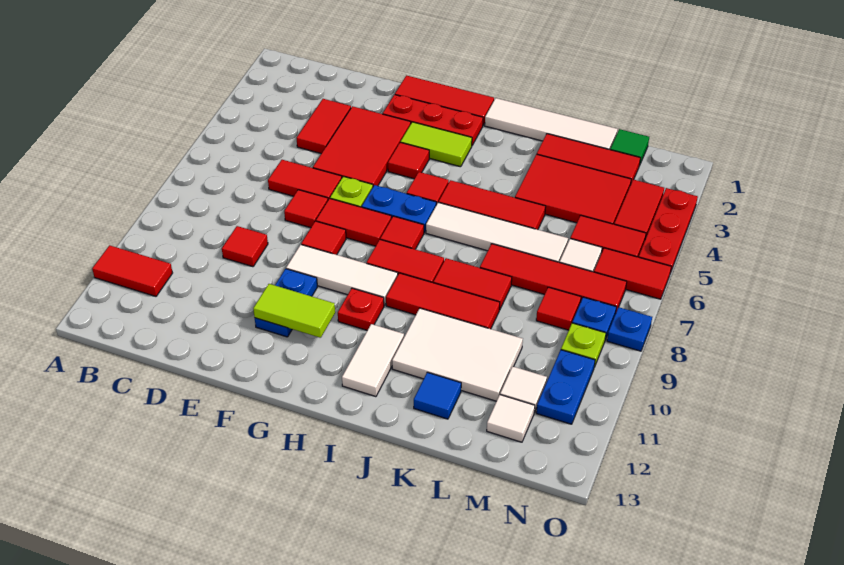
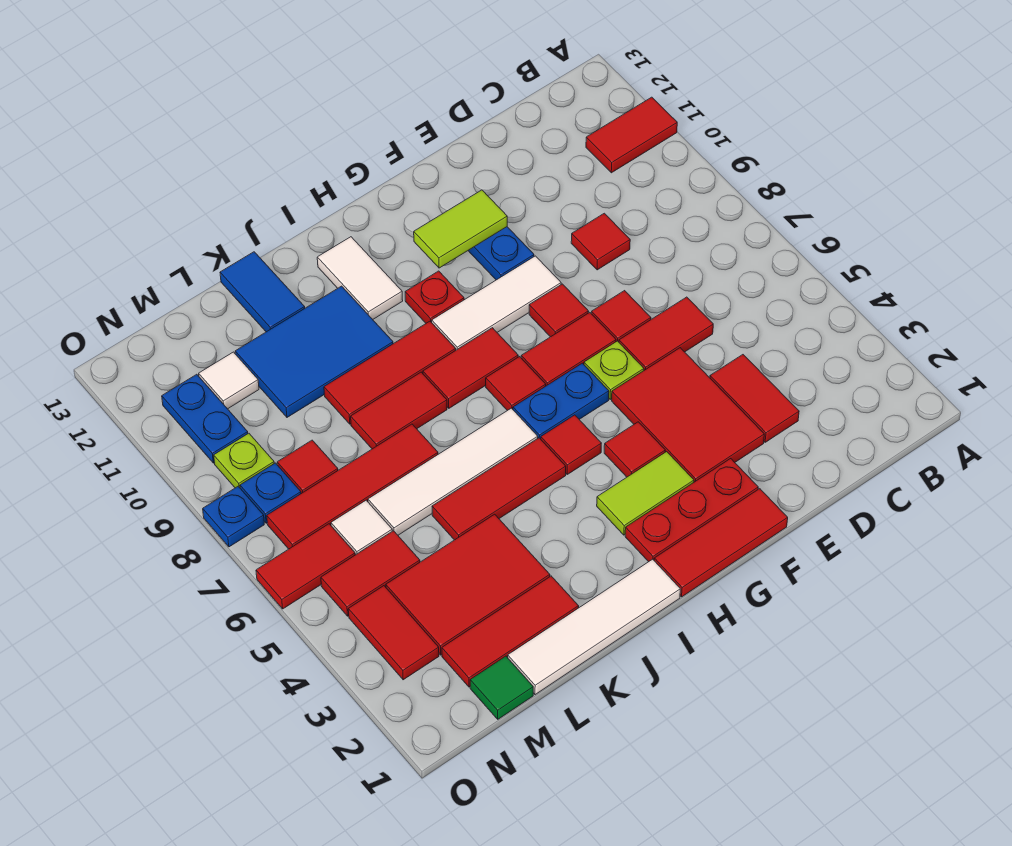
white 2x3 tile [392,308,523,401] -> blue 2x3 tile [235,286,393,417]
blue 1x1 tile [414,372,461,419] -> blue 1x2 tile [220,252,305,332]
white 1x1 tile [487,395,535,442] -> none
red 1x3 plate [639,188,698,273] -> none

